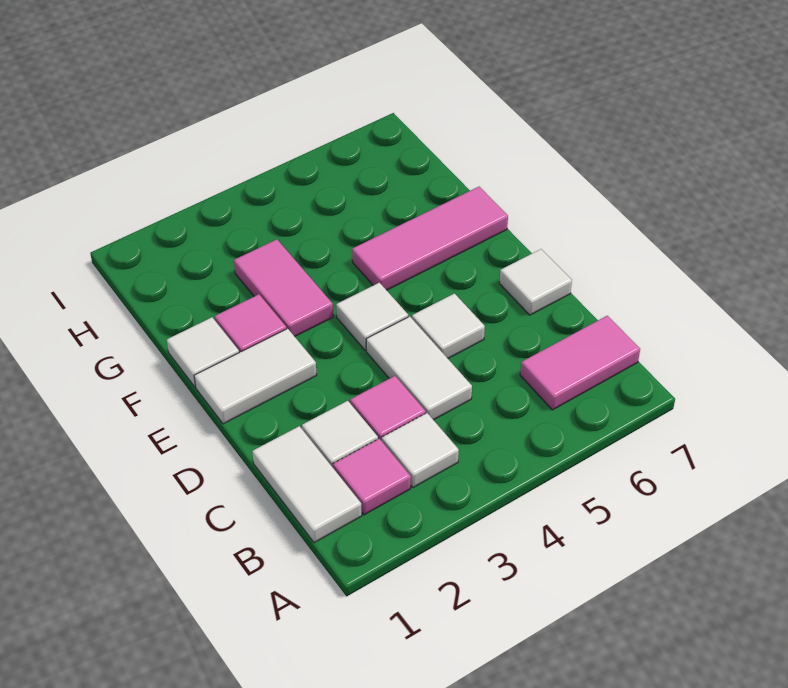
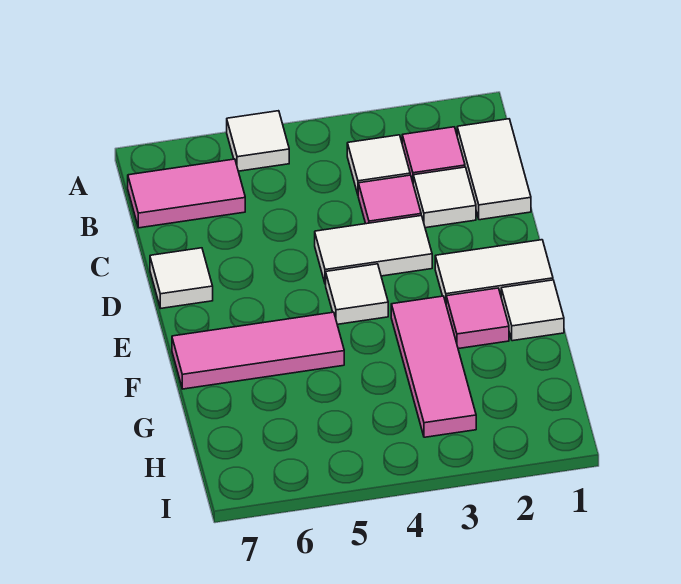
white 1x2 tile [366,316,472,420] -> white 1x2 tile turned to [315,216,432,284]
white 1x1 tile [412,294,485,358] -> white 1x1 tile moved to [227,111,289,171]
pink 1x2 tile [234,239,333,336] -> pink 1x3 tile [391,296,476,437]

